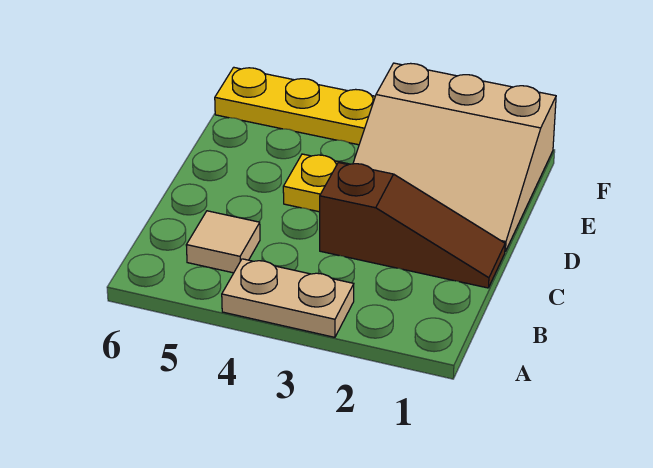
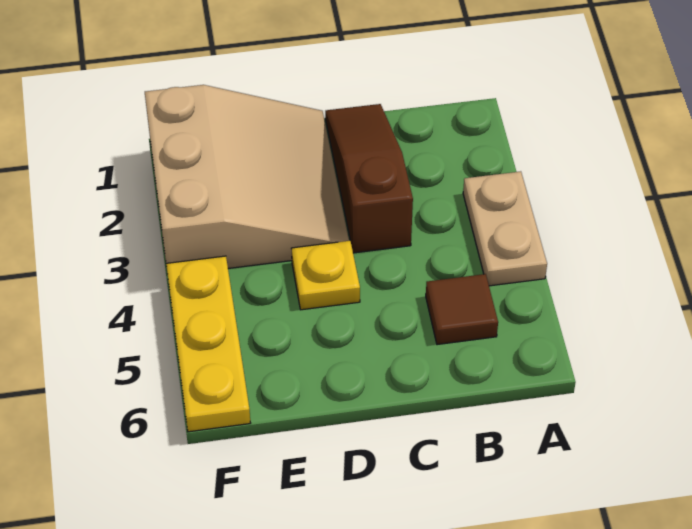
tan 1x1 tile [186,211,260,273] -> brown 1x1 tile [426,274,498,345]

